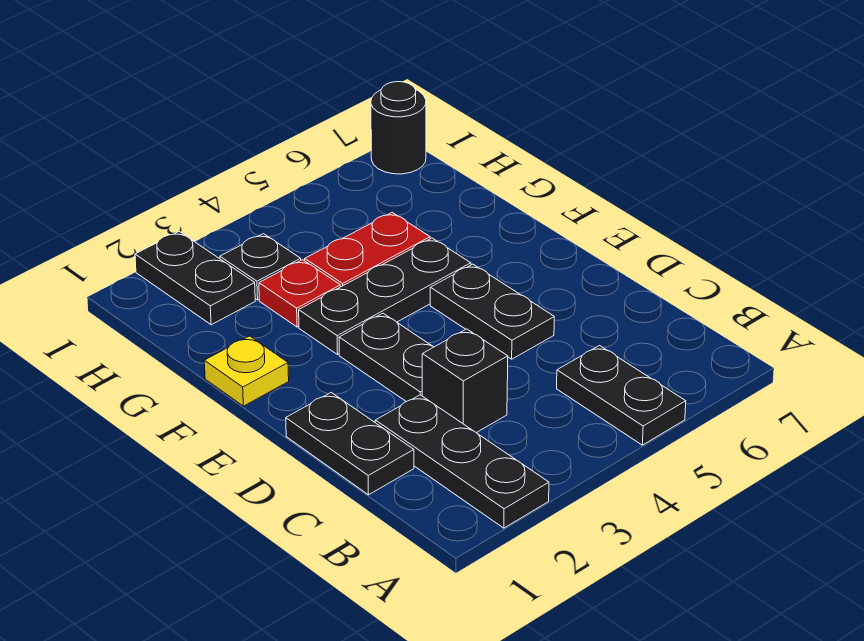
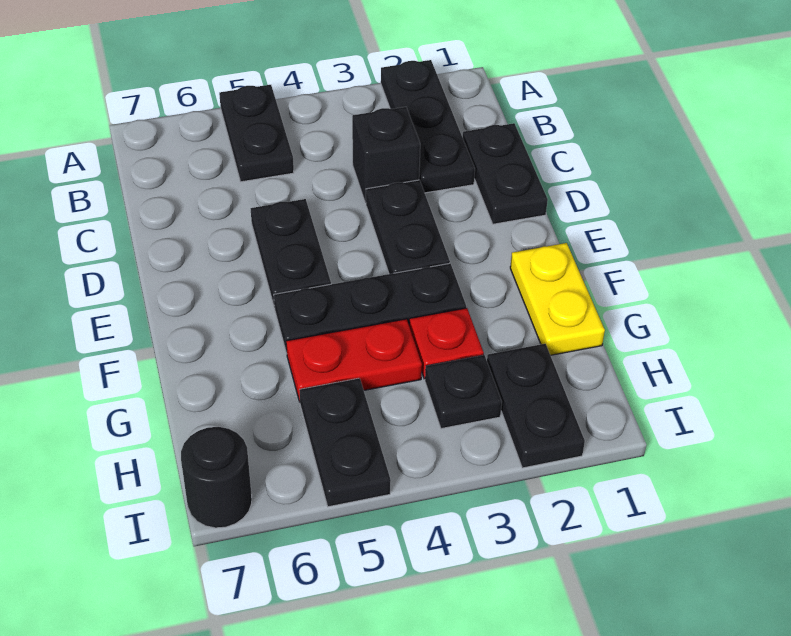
yellow 1x1 plate [204,336,289,406] -> yellow 1x2 plate [510,243,605,355]
none -> black 1x2 plate [300,378,391,507]

